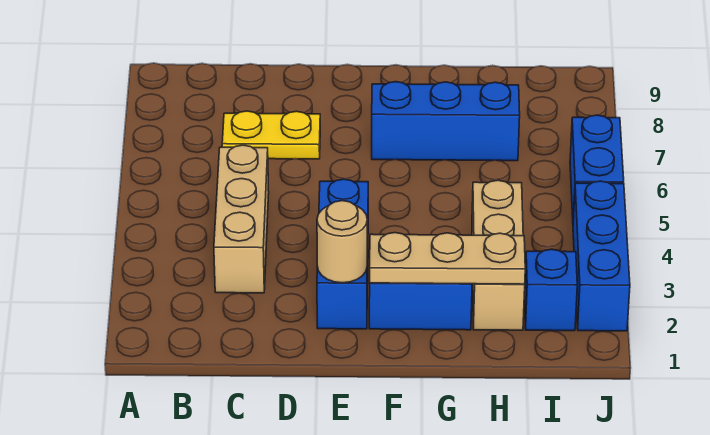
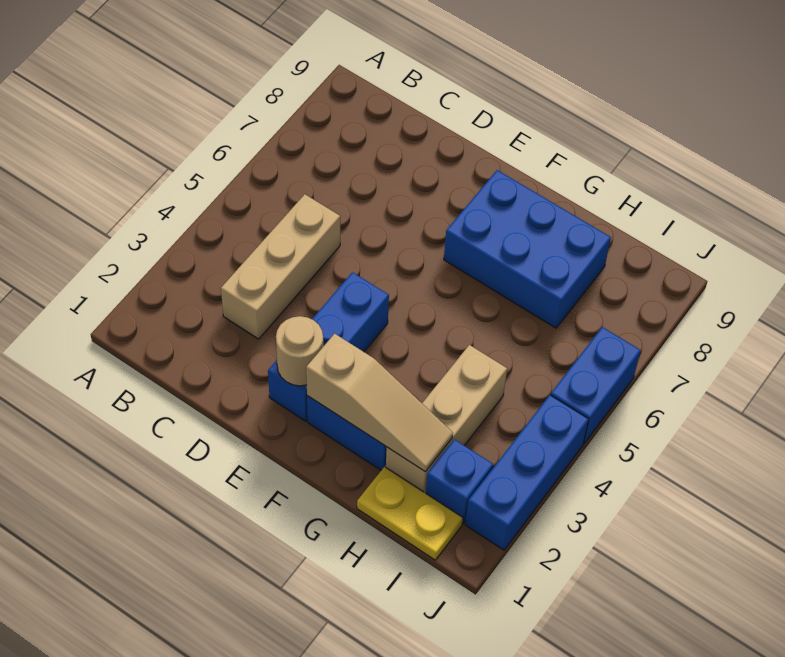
yellow 1x2 plate [222,111,320,159] -> yellow 1x2 plate moved to [357,467,463,560]
tan 1x3 plate [370,233,525,284] -> tan 1x3 slope [306,334,453,472]
blue 1x3 brick [372,82,520,161] -> blue 2x3 brick [444,170,611,328]

